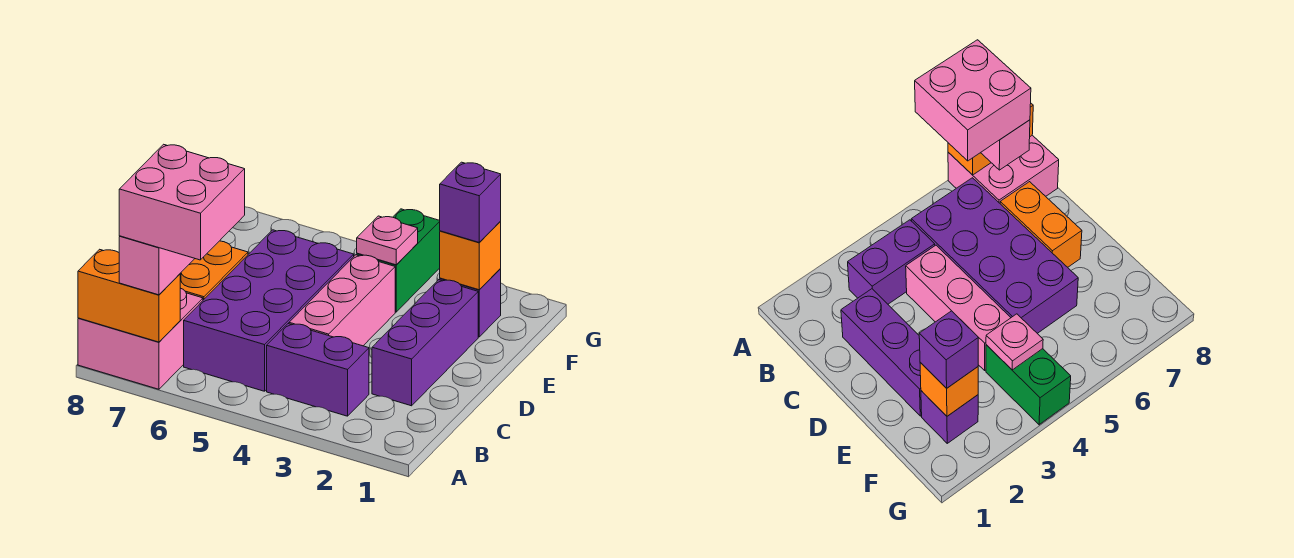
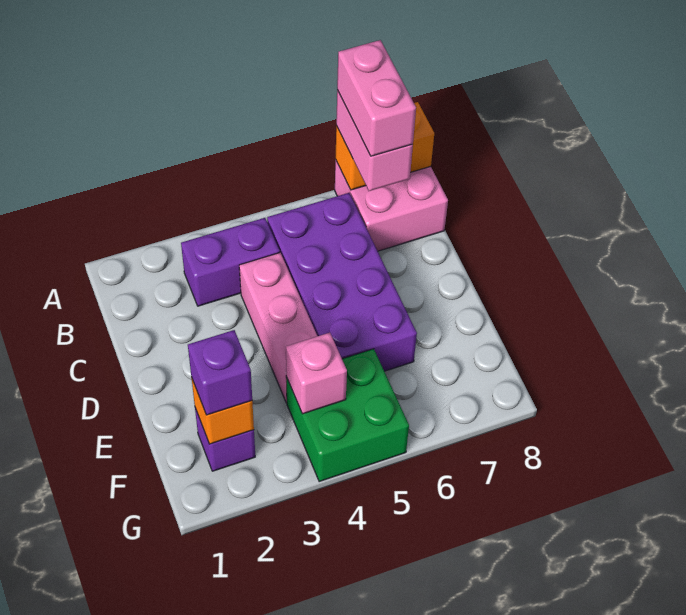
pink 2x2 brick [119,144,245,260] -> pink 1x2 brick [337,40,416,156]
purple 1x3 brick [372,280,478,406] -> none
orange 1x2 brick [180,241,248,300] -> none
green 1x2 brick [357,209,440,312] -> green 2x2 brick [286,349,409,482]
pink 1x1 plate [357,216,418,265] -> pink 1x1 brick [286,333,347,414]

